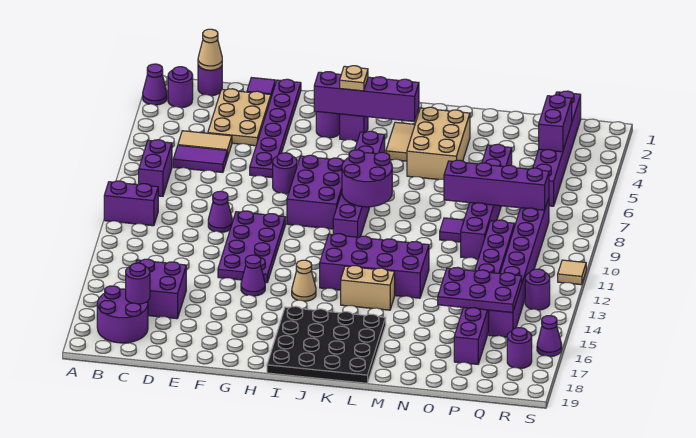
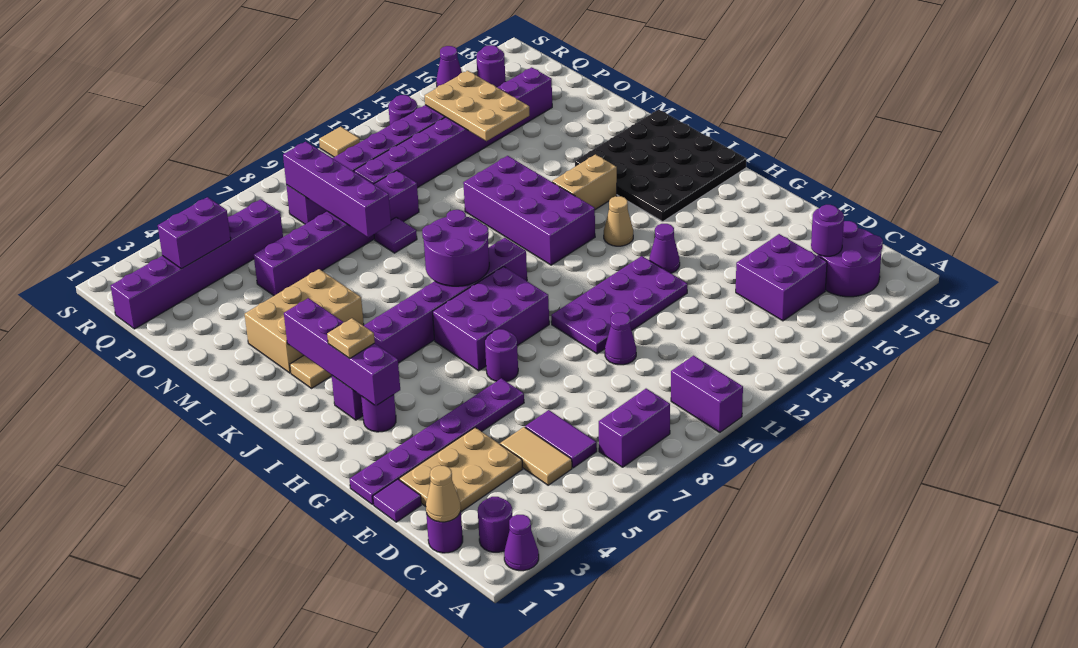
tan 1x2 brick [341,266,395,310] -> tan 1x2 brick turned to [552,154,617,210]
purple 2x3 plate [438,267,522,313] -> tan 2x3 plate [425,71,529,141]

